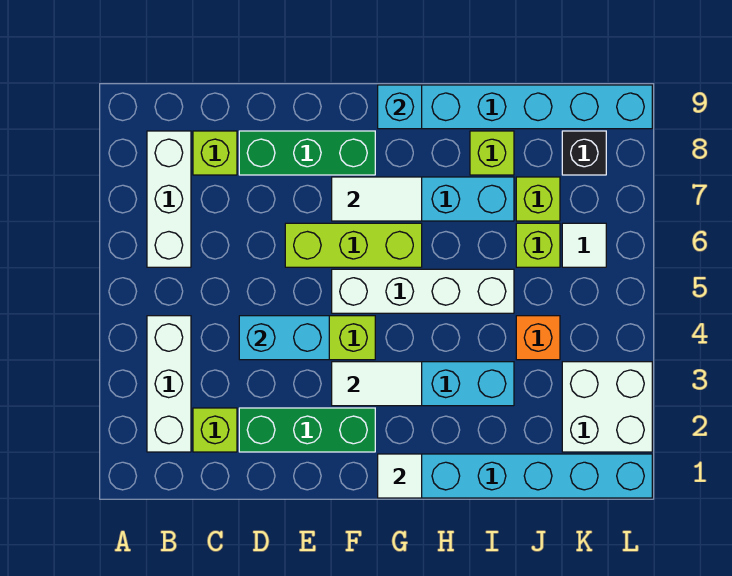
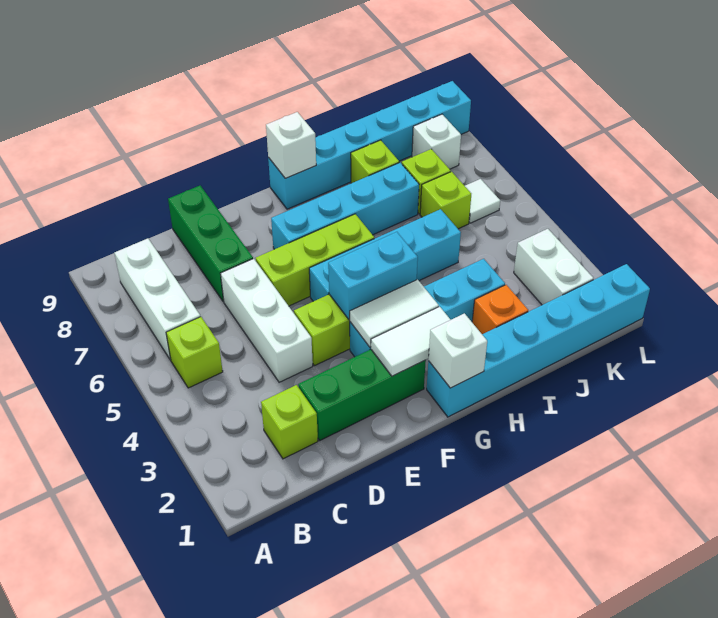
white 1x3 brick [147,316,191,452] -> white 1x3 brick moved to [220,259,313,382]
lime 1x1 brick [193,131,237,175] -> lime 1x1 brick moved to [166,317,223,388]
cyan 1x2 brick [239,316,329,360] -> cyan 1x2 brick moved to [328,232,418,319]
green 1x3 brick [239,131,375,175] -> green 1x3 brick turned to [168,186,253,302]
white 1x4 brick [332,269,514,313] -> cyan 1x4 brick [309,209,461,301]
white 1x2 tile [332,177,422,221] -> white 1x2 tile moved to [371,307,451,376]
white 1x1 tile [378,454,422,498] -> white 1x1 brick [428,313,487,388]
cyan 1x1 brick [378,85,422,129] -> white 1x1 brick [266,112,316,178]
orange 1x1 brick [516,316,560,360] -> orange 1x1 brick moved to [472,285,528,334]
white 2x2 brick [562,362,652,452] -> white 1x2 brick [514,229,594,305]
black 1x1 brick [562,131,606,175] -> white 1x1 brick [412,114,461,169]

